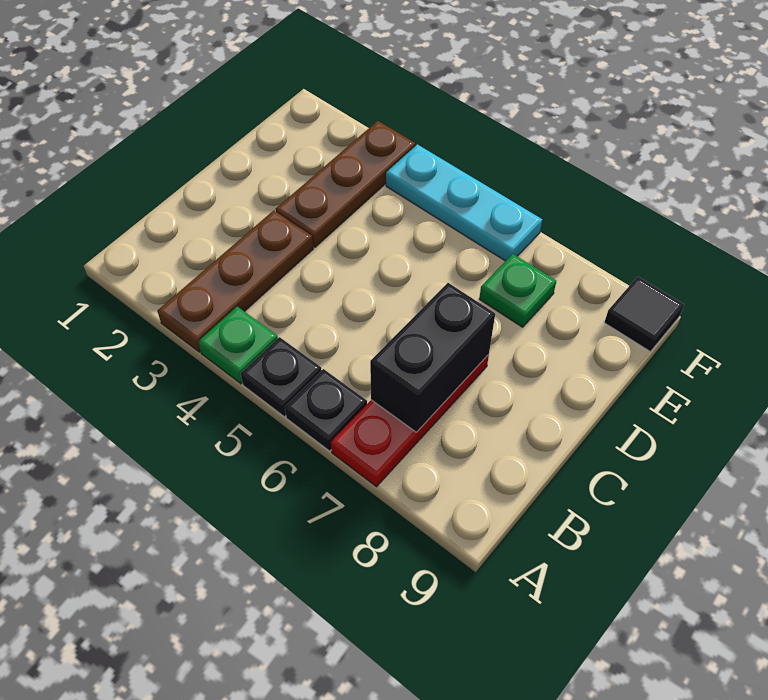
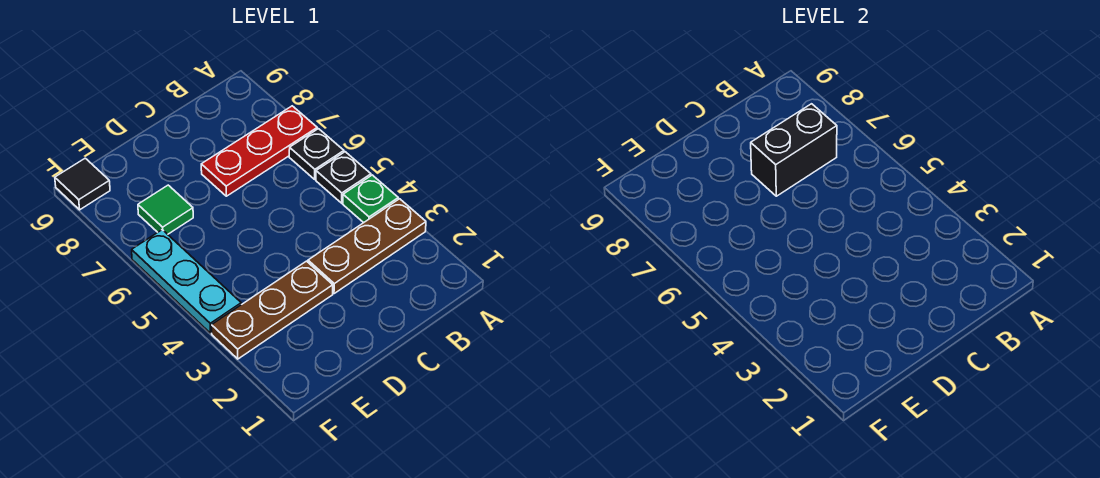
green 1x1 plate [479,254,556,327] -> green 1x1 tile [138,185,193,234]

